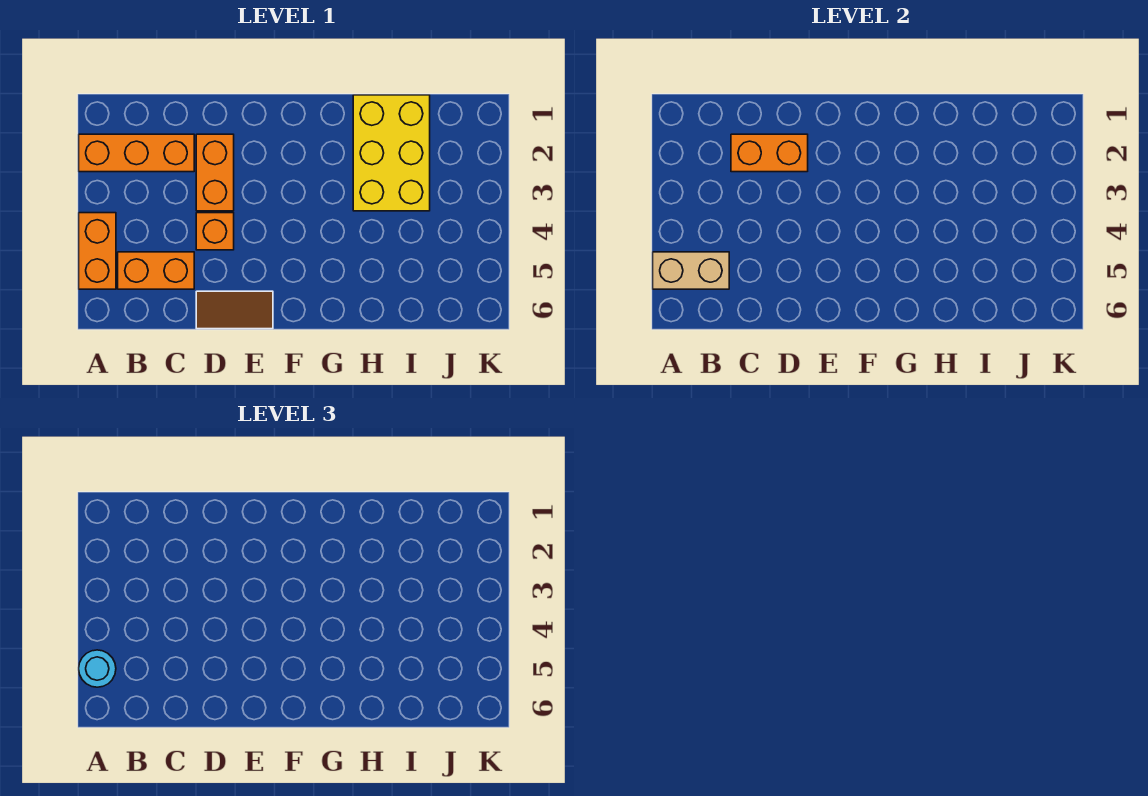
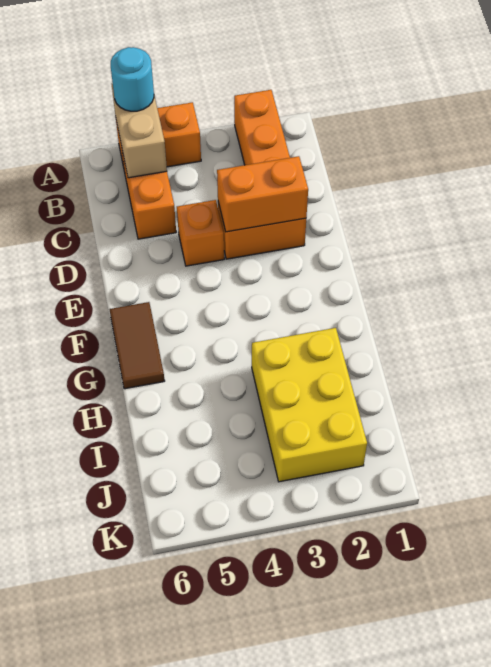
orange 1x2 brick [731,134,808,172] -> orange 1x2 brick turned to [217,156,308,232]
brown 1x2 tile [196,291,273,329] -> brown 1x2 tile moved to [110,302,165,389]
yellow 2x3 brick [353,95,430,211] -> yellow 2x3 brick turned to [252,328,367,482]

